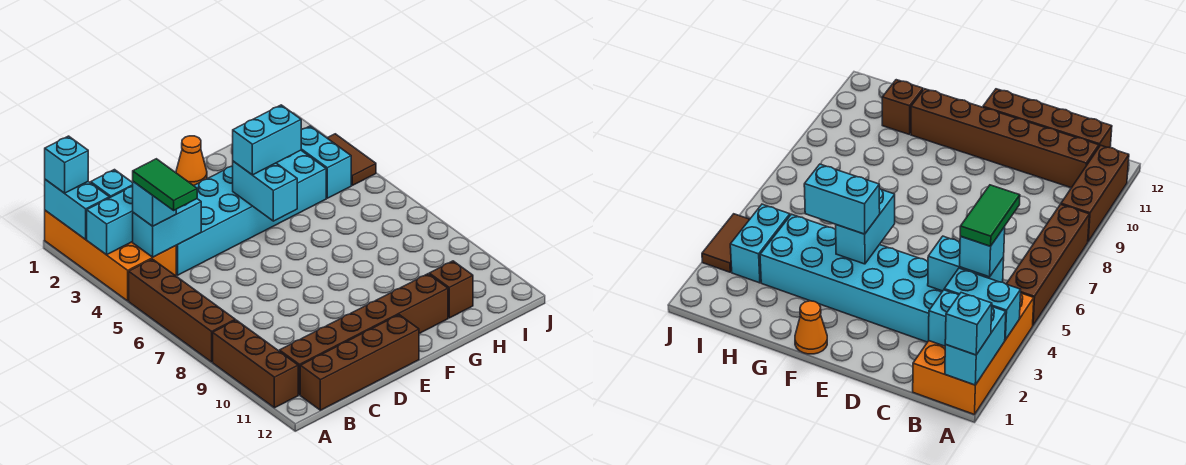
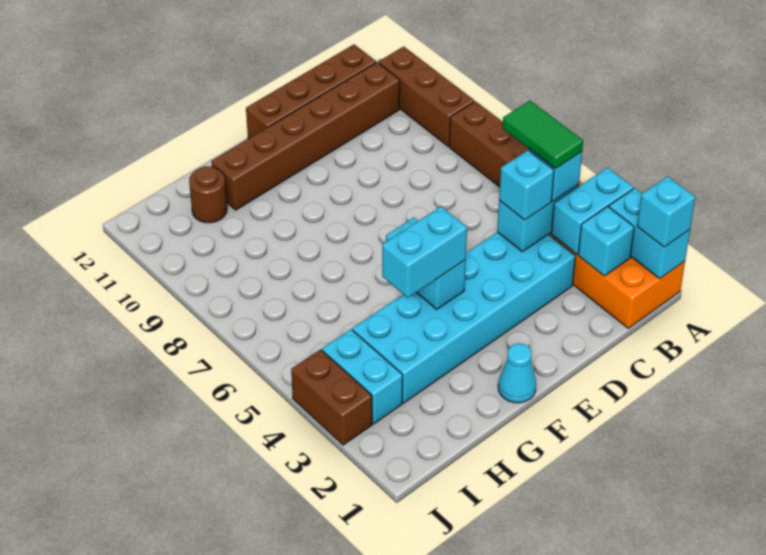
none -> cyan 1x1 brick [499,150,554,220]
orange 1x1 cone [176,136,207,186] -> cyan 1x1 cone [498,344,536,403]
brown 1x1 brick [429,261,473,318] -> brown 1x1 round brick [189,166,227,223]
brown 1x2 tile [327,134,376,185] -> brown 1x2 brick [291,350,372,445]

